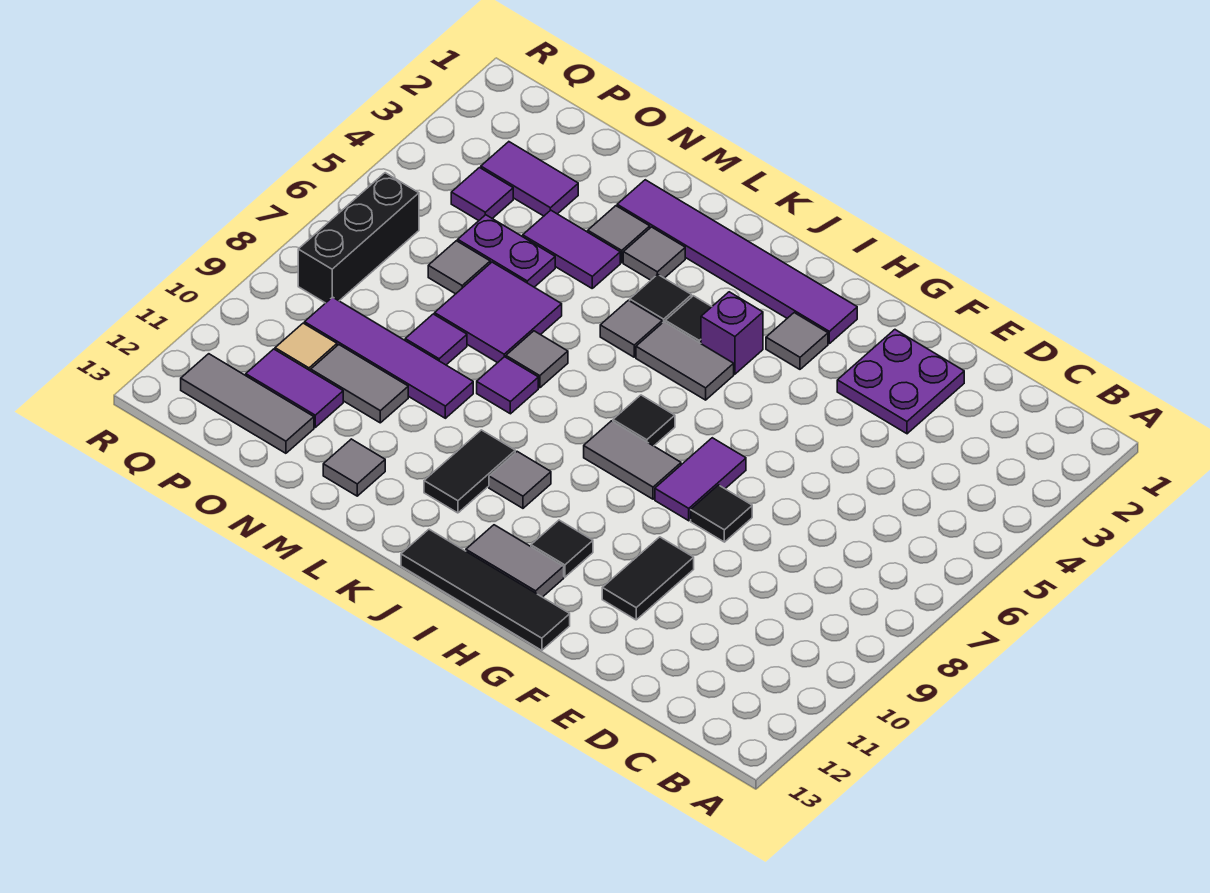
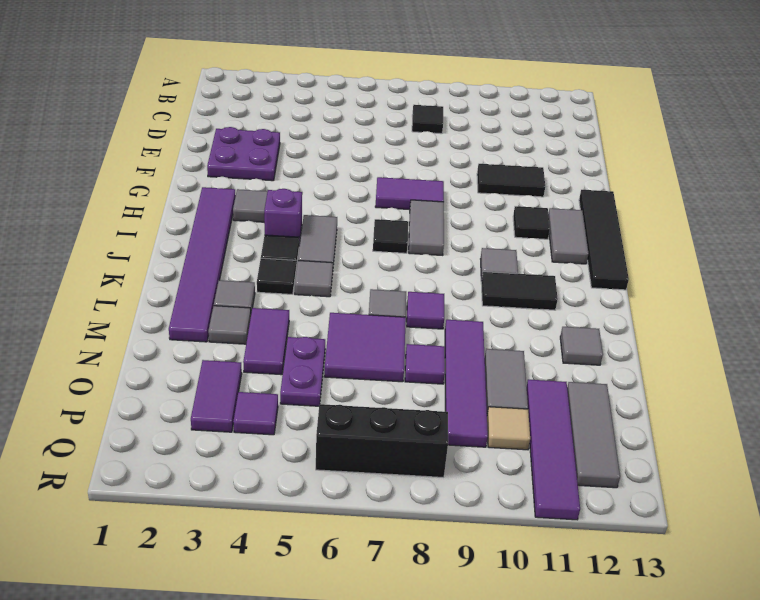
black 1x1 tile [691,485,752,542] -> black 1x1 tile moved to [412,105,443,134]
grey 1x1 tile [428,241,490,294] -> none
purple 1x2 tile [246,349,343,427] -> purple 1x4 tile [527,380,580,520]

